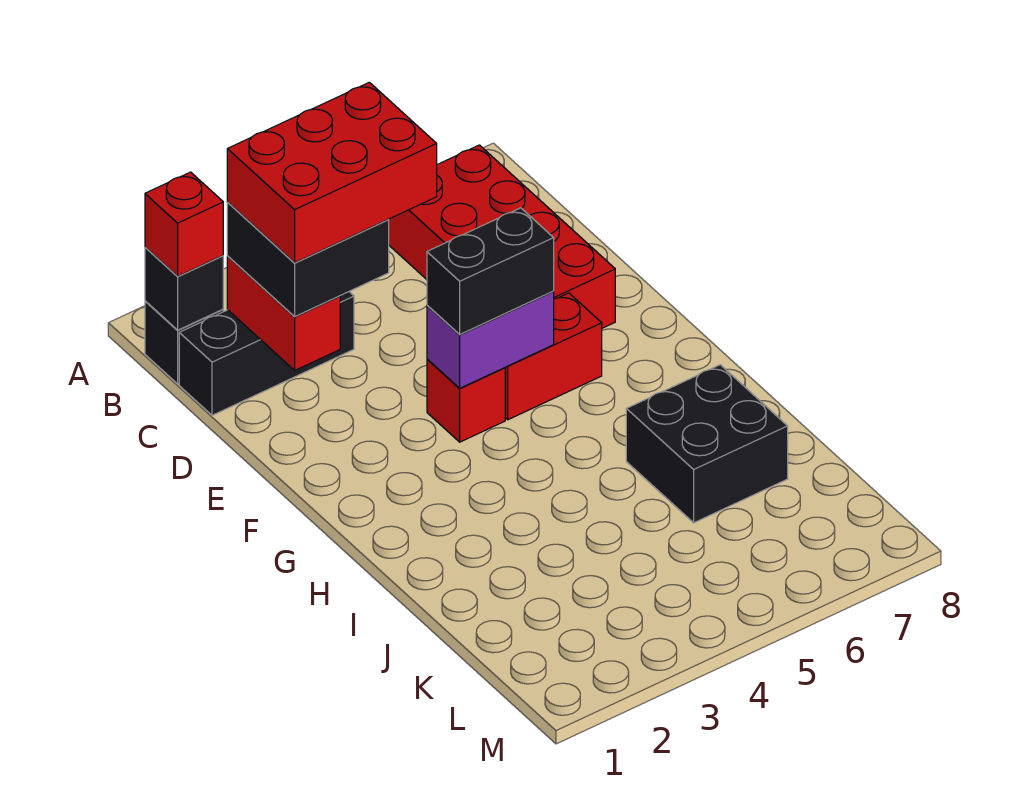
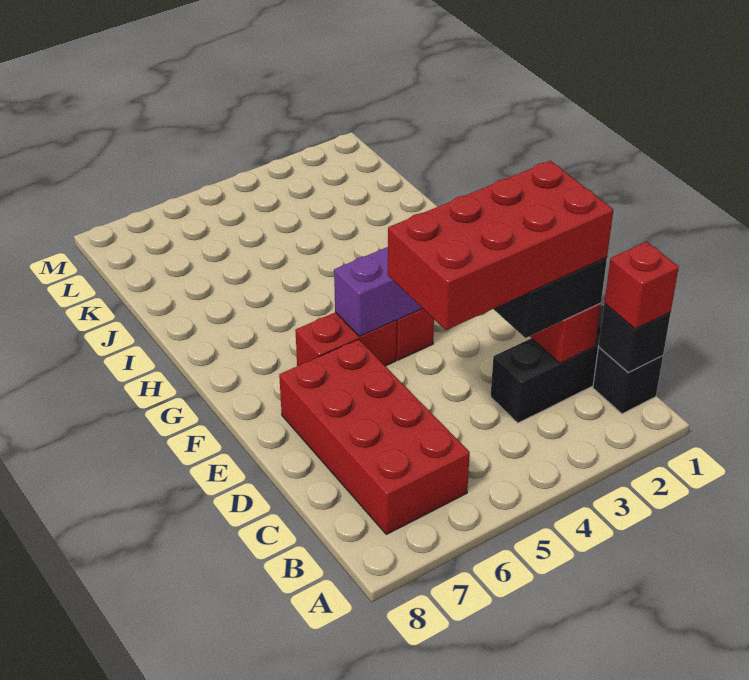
red 2x3 brick [227,82,437,263] -> red 2x4 brick [388,161,613,330]
black 1x2 brick [427,208,554,335] -> none
black 2x2 brick [626,365,788,523] -> none

